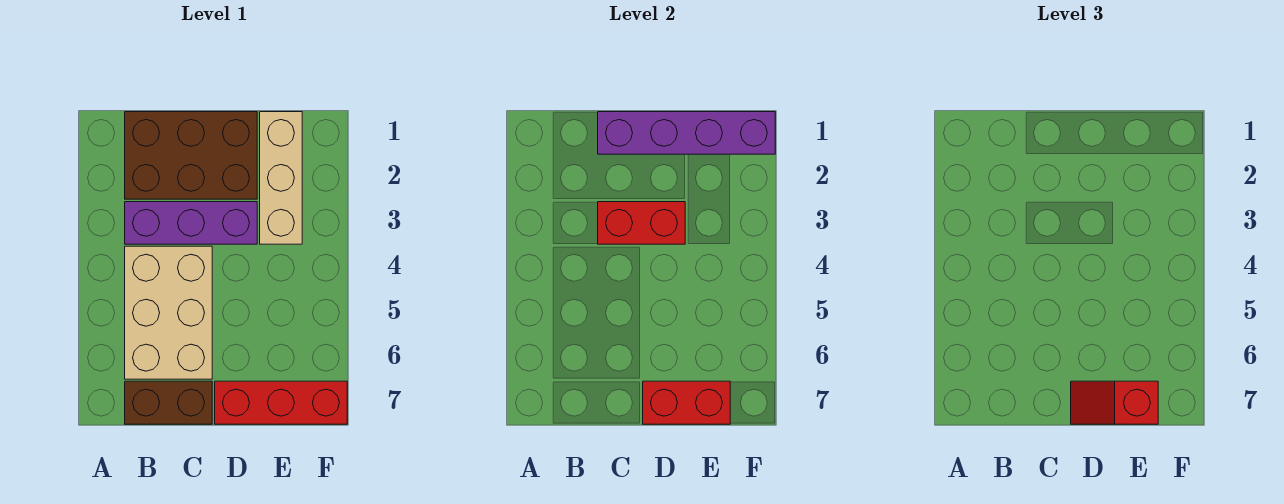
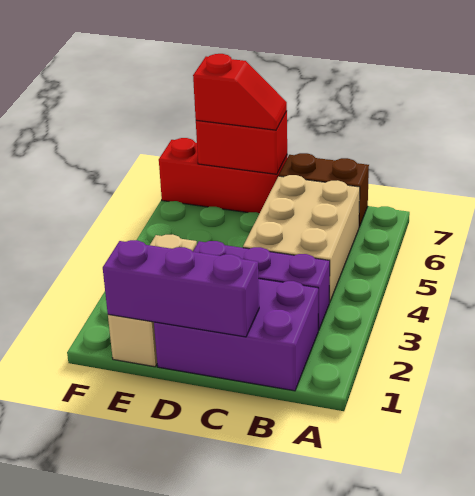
brown 2x3 brick [125,112,257,199] -> purple 2x3 brick [154,279,318,391]
purple 1x4 brick [598,112,775,154] -> purple 1x3 brick [103,240,259,337]
red 1x2 brick [598,202,685,244] -> none

